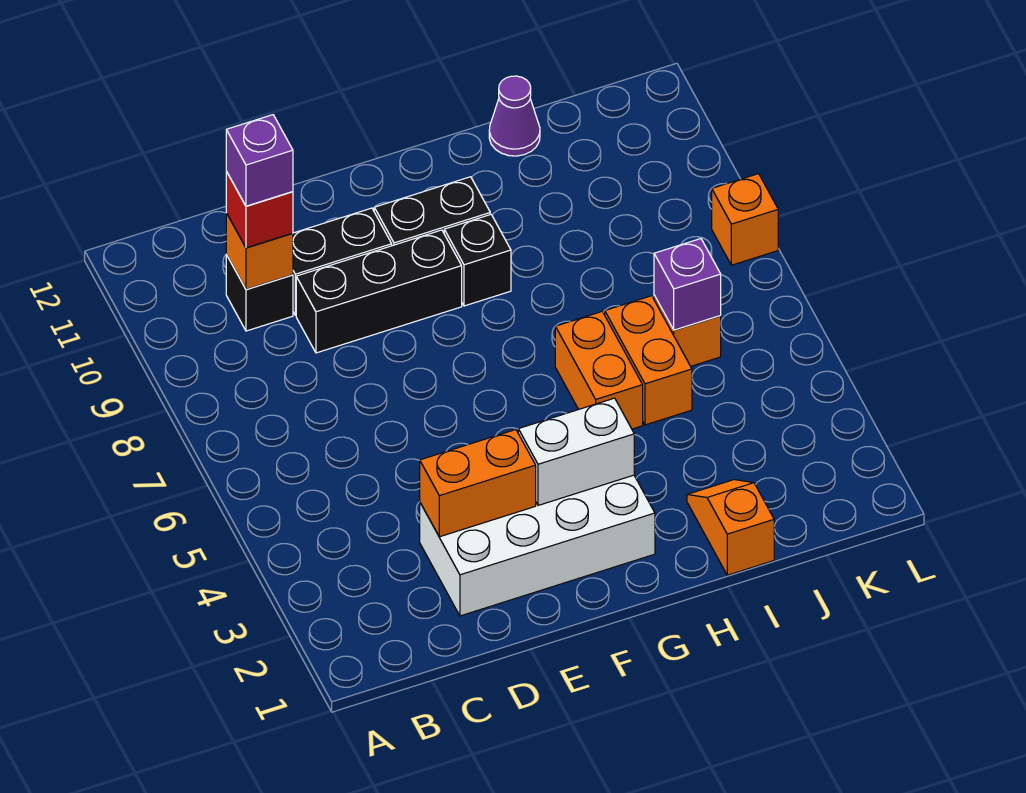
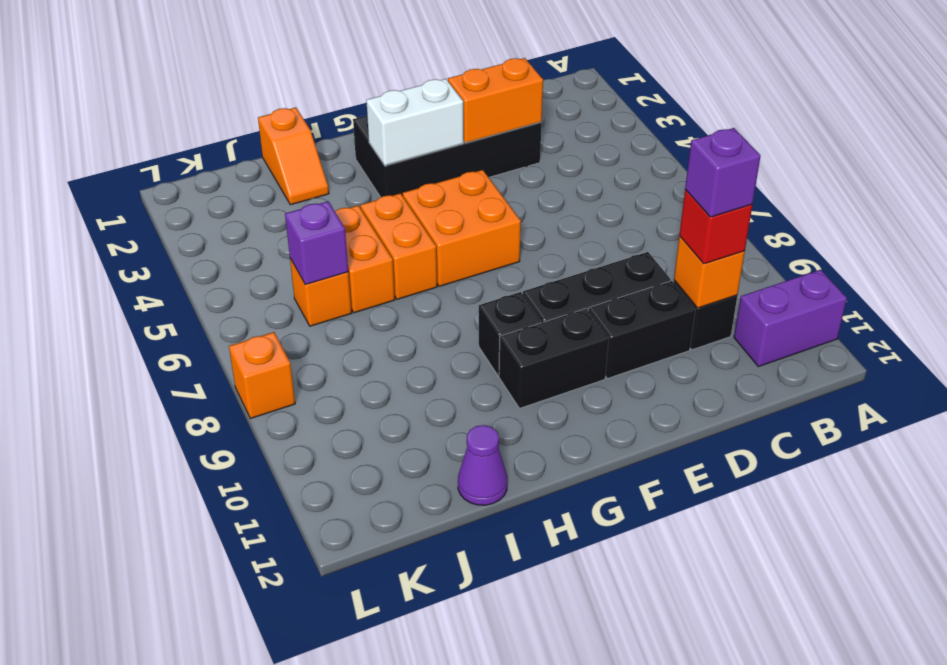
none -> purple 1x2 brick [734,270,847,367]
white 2x4 brick [420,475,655,616] -> black 2x4 brick [353,116,542,197]
none -> orange 2x2 brick [403,170,521,286]

